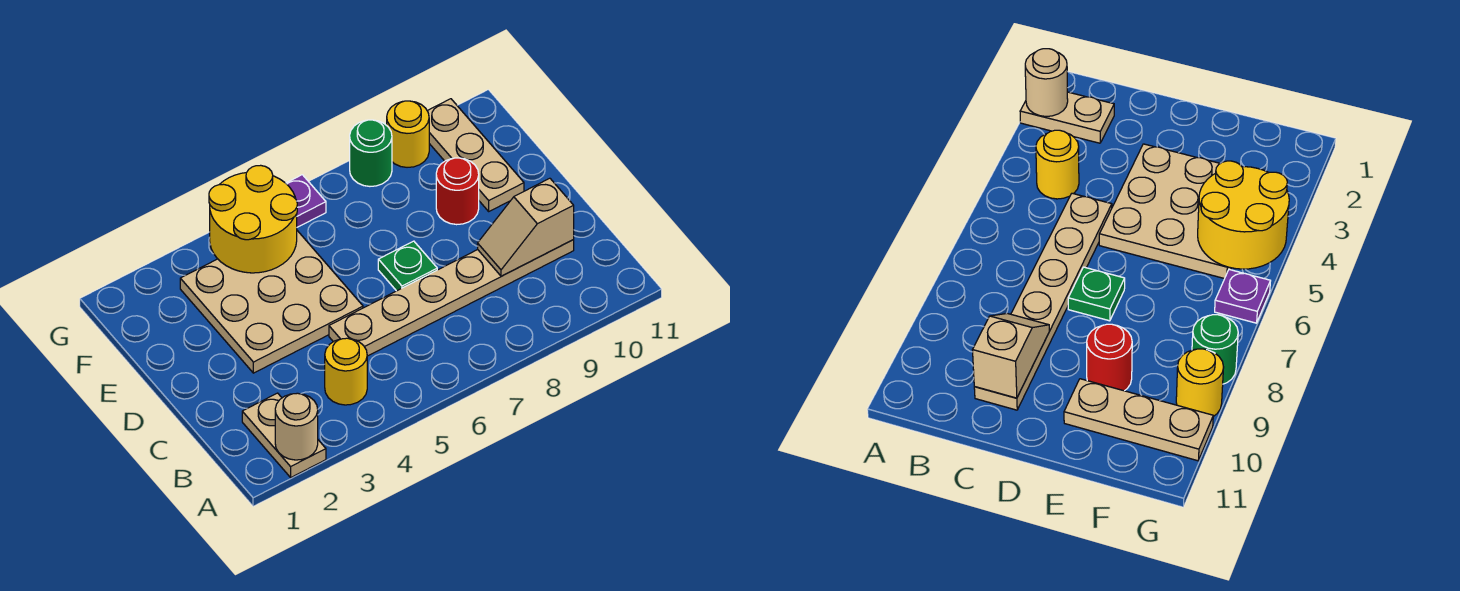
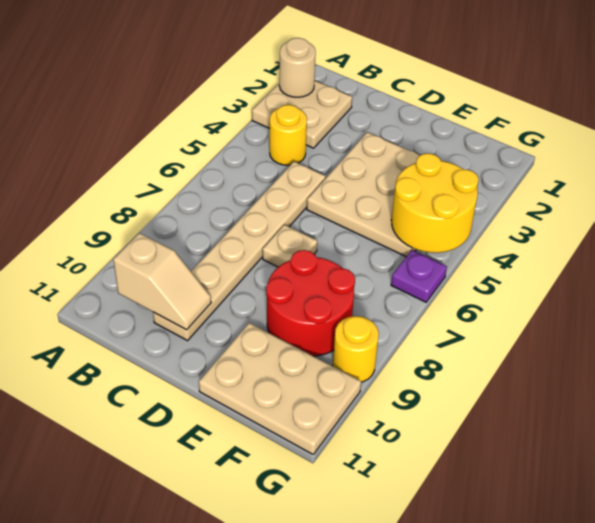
tan 1x2 plate [242,393,326,477] -> tan 2x2 plate [252,81,352,148]
tan 1x2 slope [478,178,574,276] -> tan 1x2 slope turned to [113,233,211,330]
green 1x1 plate [378,241,437,291] -> tan 1x1 plate [263,225,317,267]
red 1x1 round brick [436,158,479,225] -> red 2x2 round brick [266,250,355,356]
tan 1x3 plate [428,99,524,211] -> tan 2x3 plate [199,323,361,454]
green 1x1 round brick [350,120,392,186] -> none

